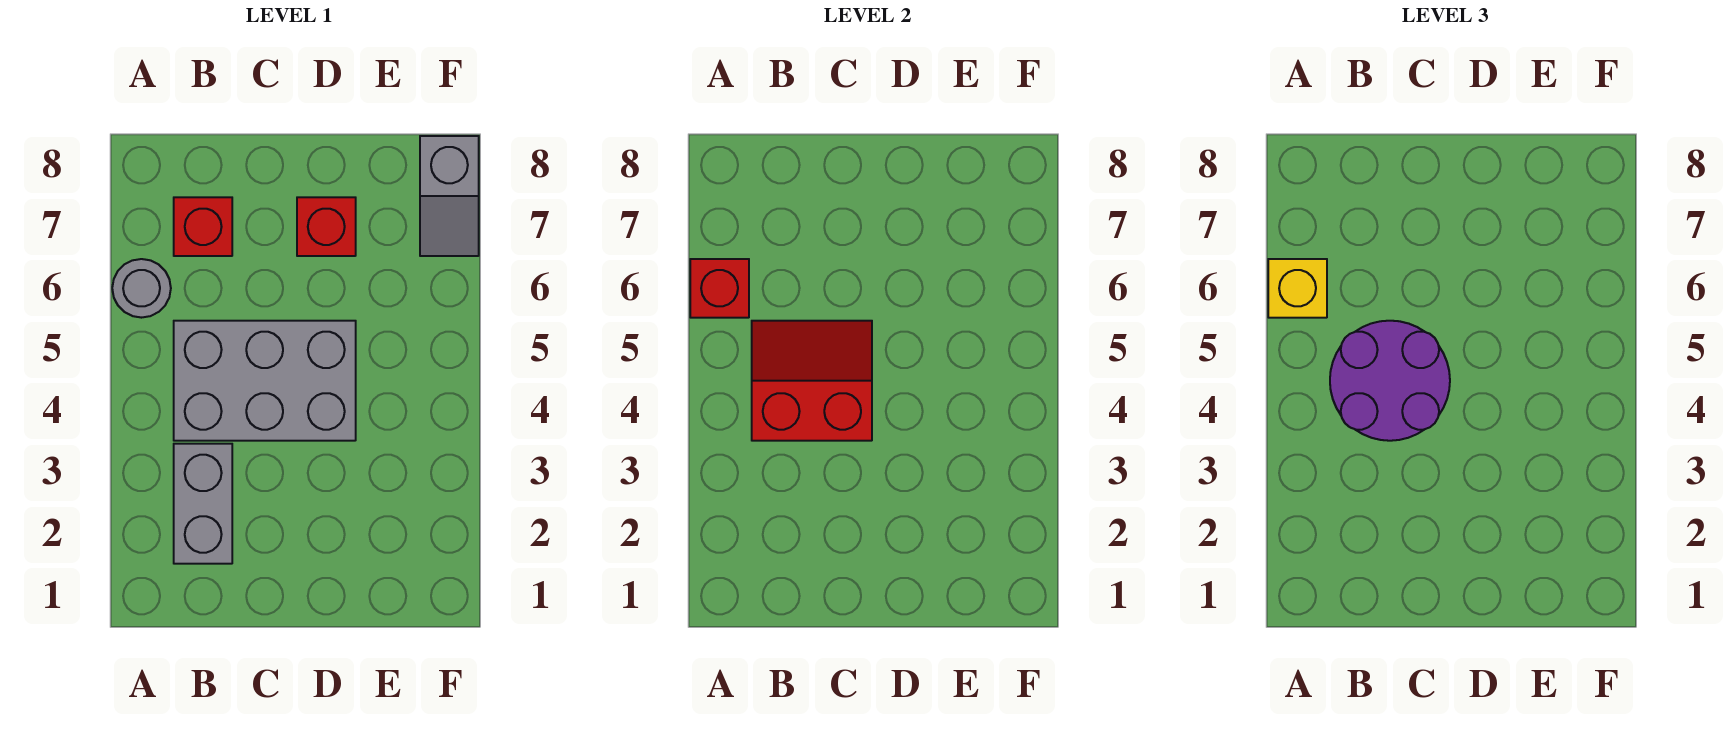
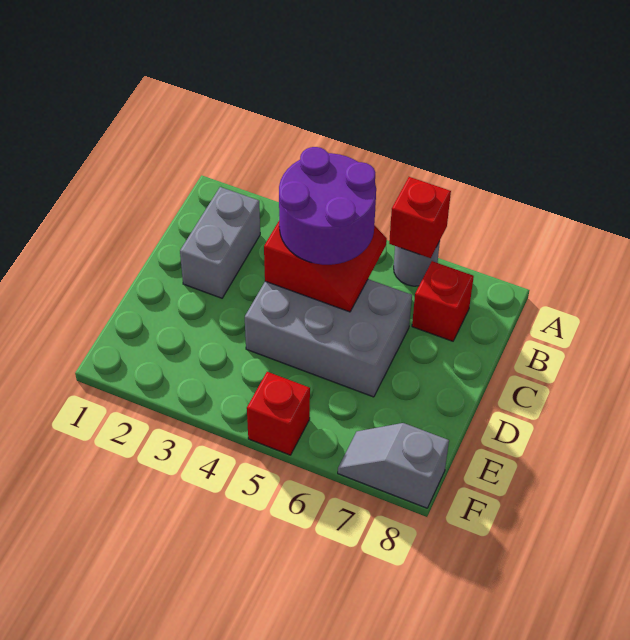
yellow 1x1 brick [1268,259,1327,318] -> none
grey 1x2 brick [174,444,232,564] -> grey 1x2 brick turned to [180,187,260,298]
grey 2x3 brick [174,321,356,441] -> grey 2x3 brick turned to [245,279,412,397]
red 1x1 brick [297,197,356,256] -> red 1x1 brick moved to [247,372,310,455]

